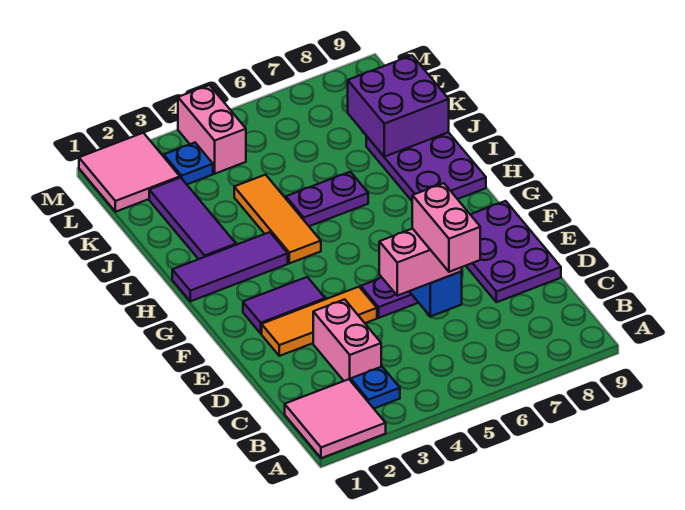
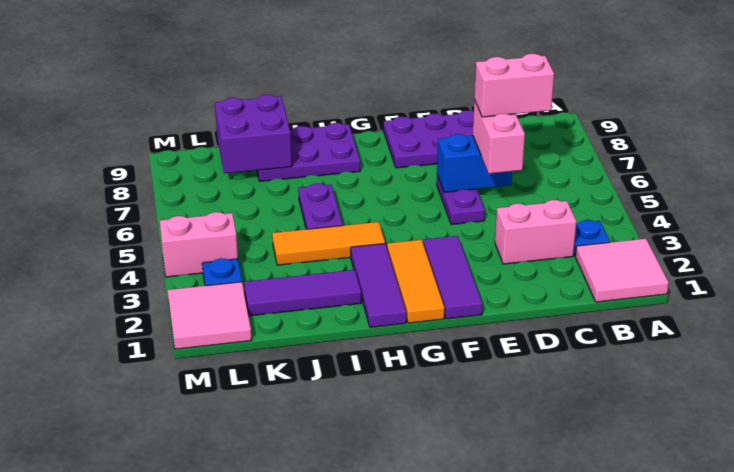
orange 1x3 tile [262,287,377,356] -> orange 1x3 tile moved to [387,240,445,323]
purple 1x2 tile [243,277,325,333] -> purple 1x3 tile [423,236,483,319]

